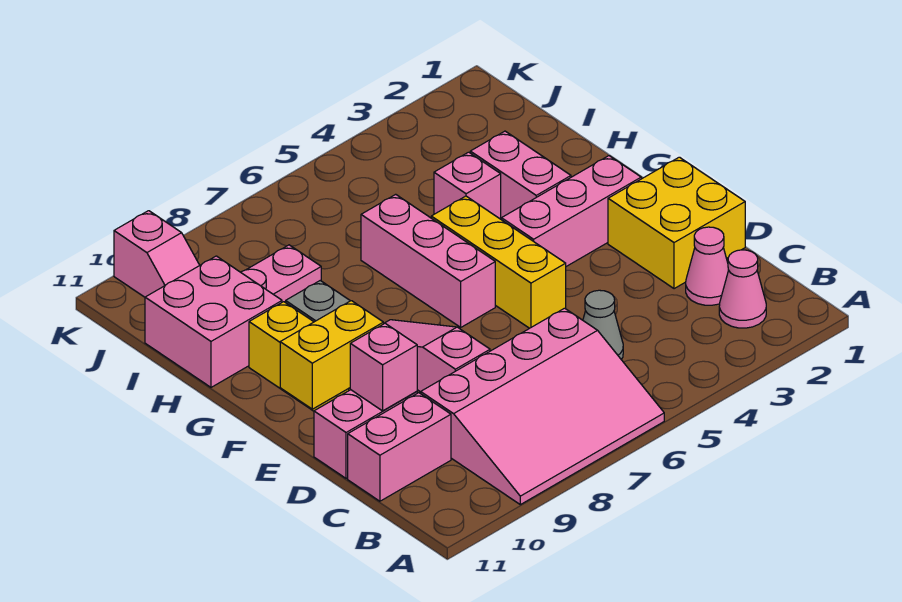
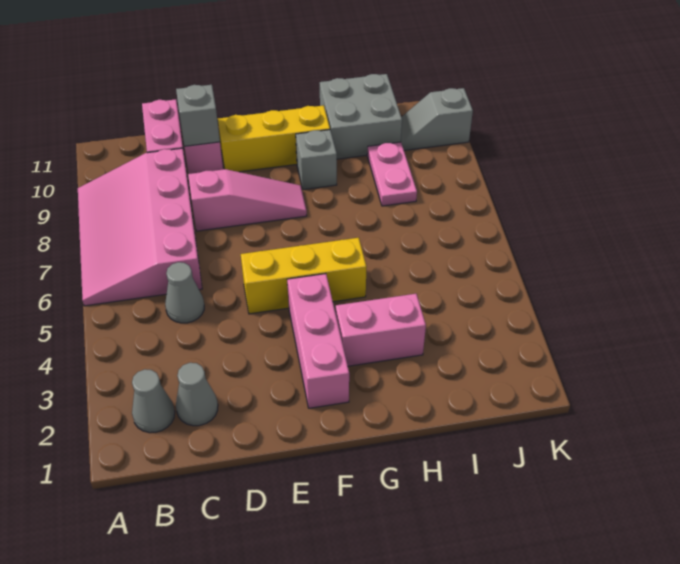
pink 1x1 cone [719,250,766,328] -> grey 1x1 cone [132,369,175,433]
pink 1x1 cone [686,227,728,305] -> grey 1x1 cone [176,363,218,426]
yellow 2x2 brick [608,157,745,289] -> none
pink 1x1 brick [350,323,417,411] -> grey 1x1 brick [176,85,220,146]
yellow 1x2 brick [280,301,383,409] -> none
pink 1x3 brick [361,194,495,327] -> none
pink 1x1 brick [434,152,501,219] -> none
pink 2x2 brick [145,256,282,387] -> grey 2x2 brick [320,74,402,159]
pink 1x2 slope [114,211,200,297] -> grey 1x2 slope [401,88,473,150]

